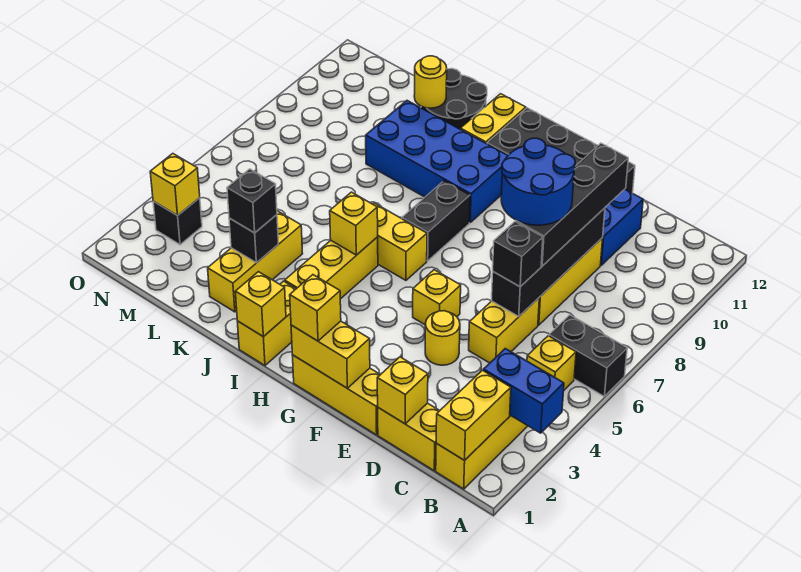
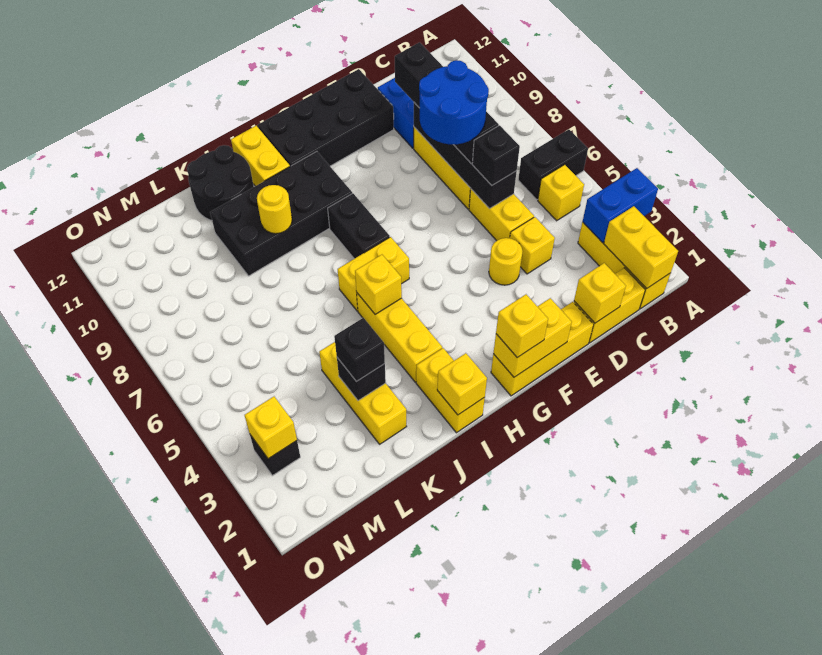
yellow 1x1 brick [413,270,461,325] -> yellow 1x1 brick moved to [510,217,555,274]
blue 2x4 brick [366,101,508,222] -> black 2x4 brick [210,152,352,276]
yellow 1x1 round brick [414,56,447,108] -> yellow 1x1 round brick moved to [257,185,292,234]

